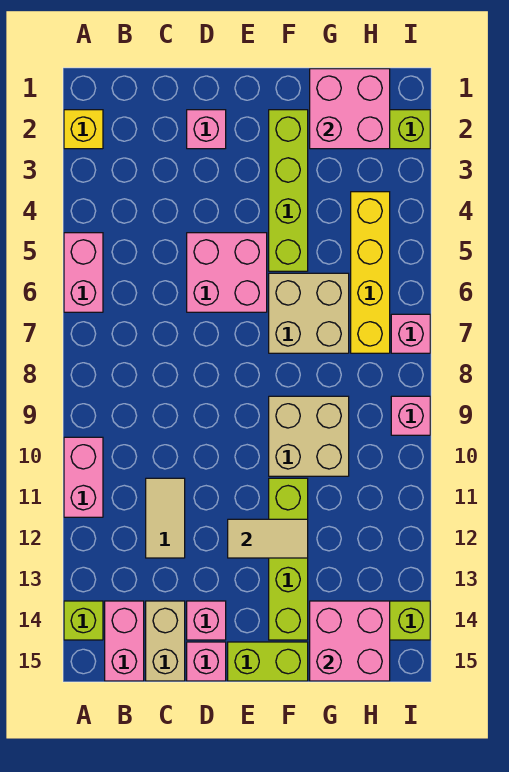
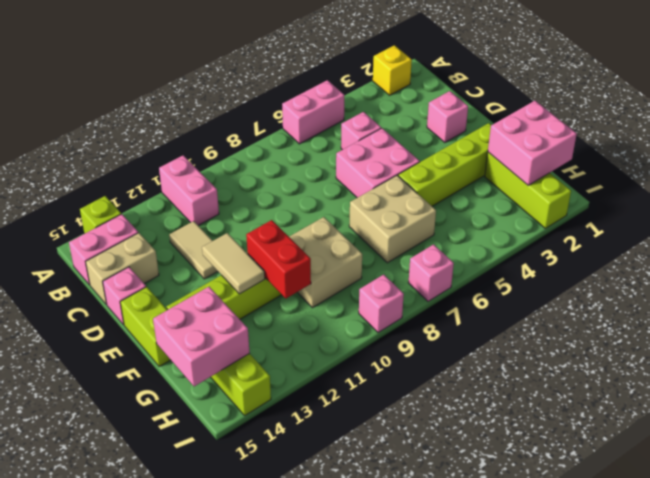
pink 1x2 brick [64,437,103,517] -> pink 1x2 brick turned to [159,155,219,225]
tan 1x2 tile [146,478,185,558] -> tan 1x2 tile turned to [169,221,218,279]
pink 1x1 brick [187,601,226,640] -> pink 1x1 brick moved to [341,112,381,150]
none -> red 1x2 brick [246,220,311,298]
yellow 1x4 brick [351,192,390,353] -> none

